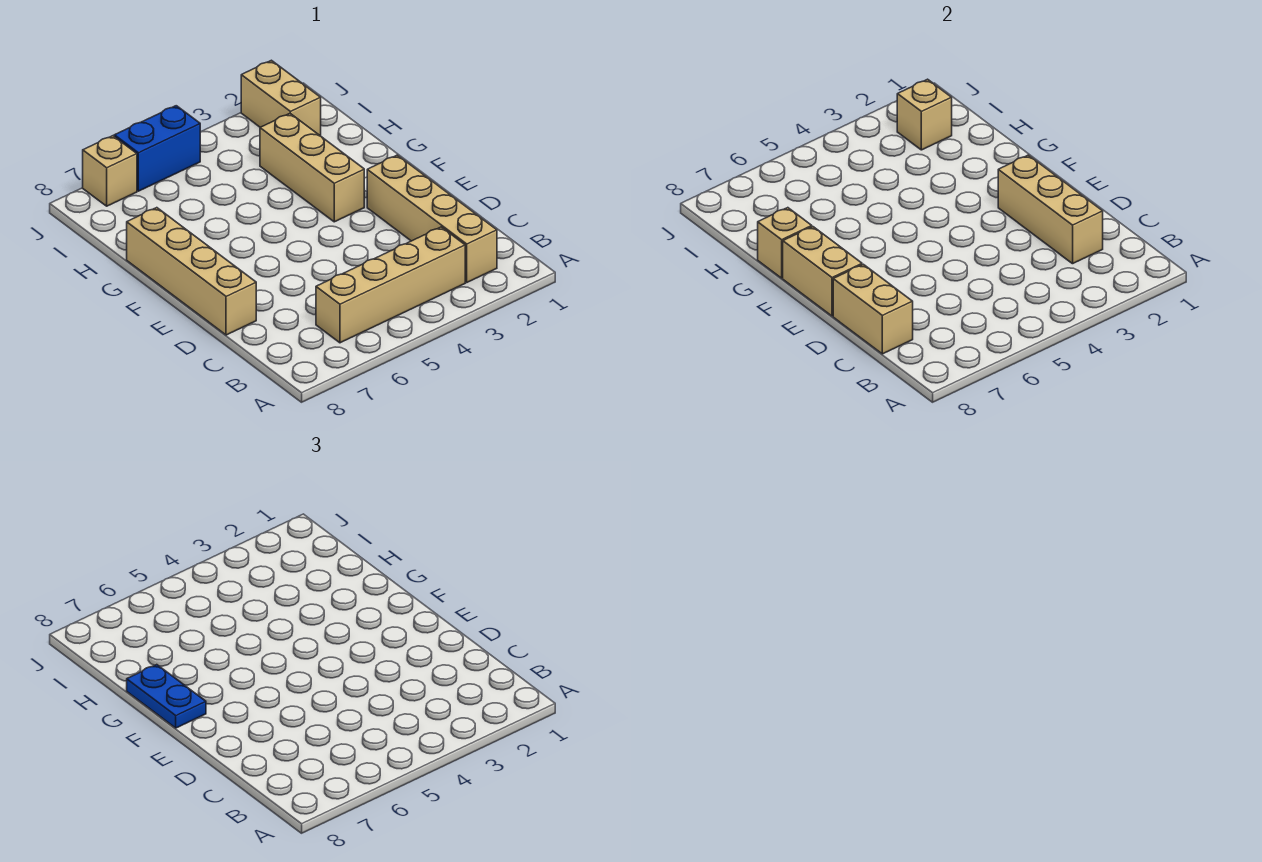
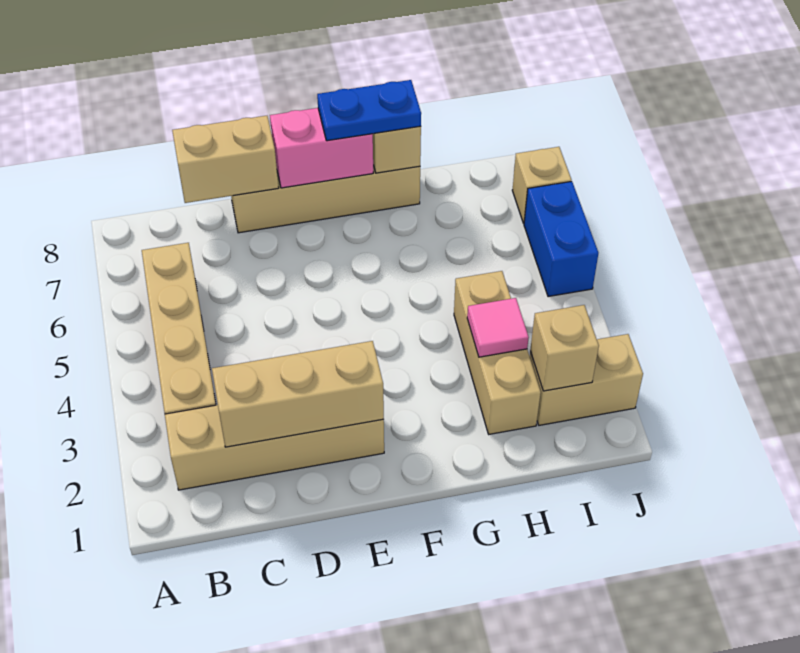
tan 1x2 brick [783,227,862,316] -> pink 1x2 brick [270,108,373,188]
tan 1x3 brick [260,114,364,222] -> tan 1x3 brick turned to [454,271,541,434]
none -> pink 1x1 tile [467,298,529,357]

